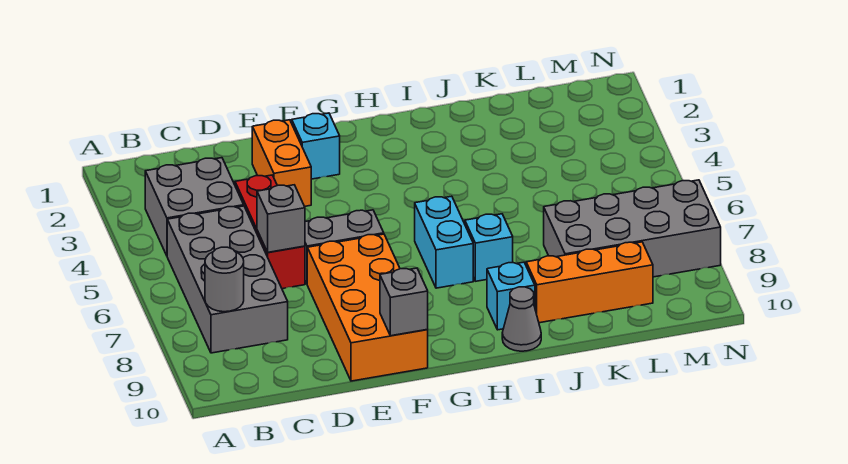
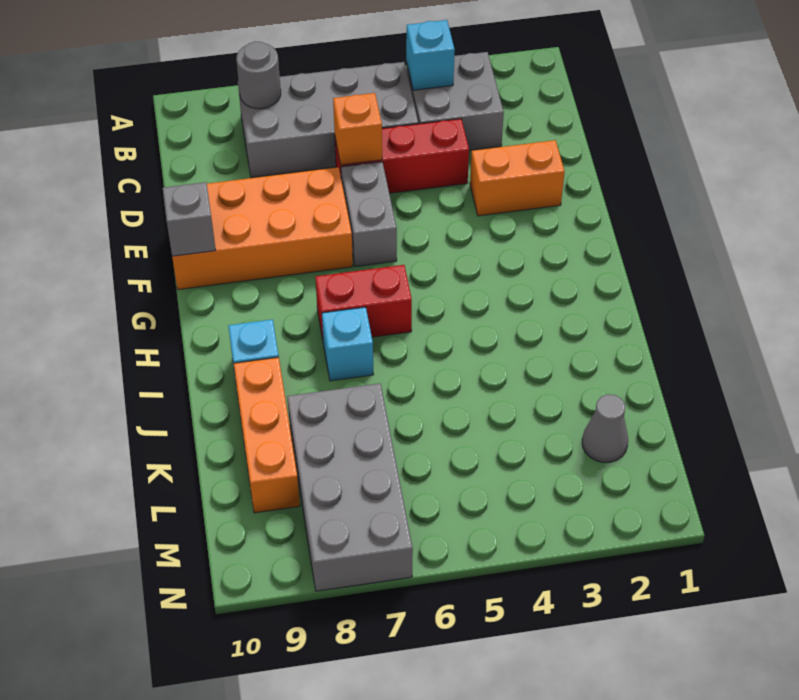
grey 1x1 brick [257,185,305,252] -> orange 1x1 brick [333,93,382,165]
cyan 1x1 brick [292,113,340,179] -> cyan 1x1 brick moved to [406,20,455,90]
cyan 1x2 brick [415,196,473,288] -> red 1x2 brick [315,265,412,339]
grey 1x1 cone [502,287,541,351] -> grey 1x1 cone moved to [582,394,628,462]

